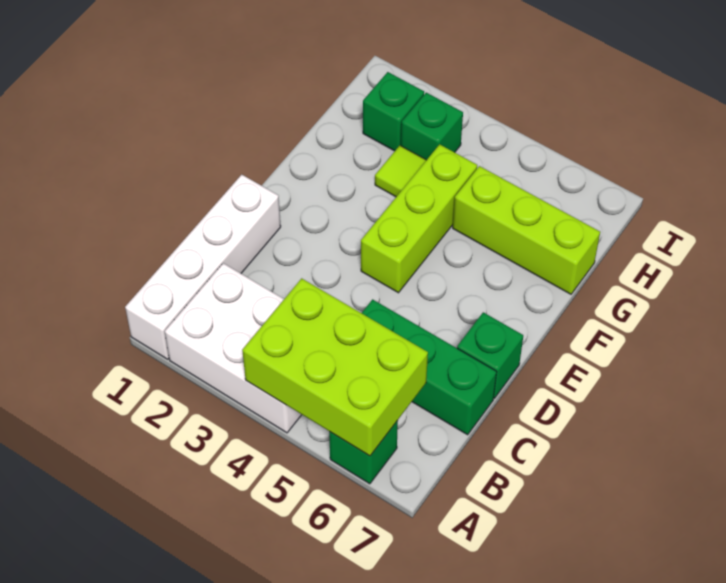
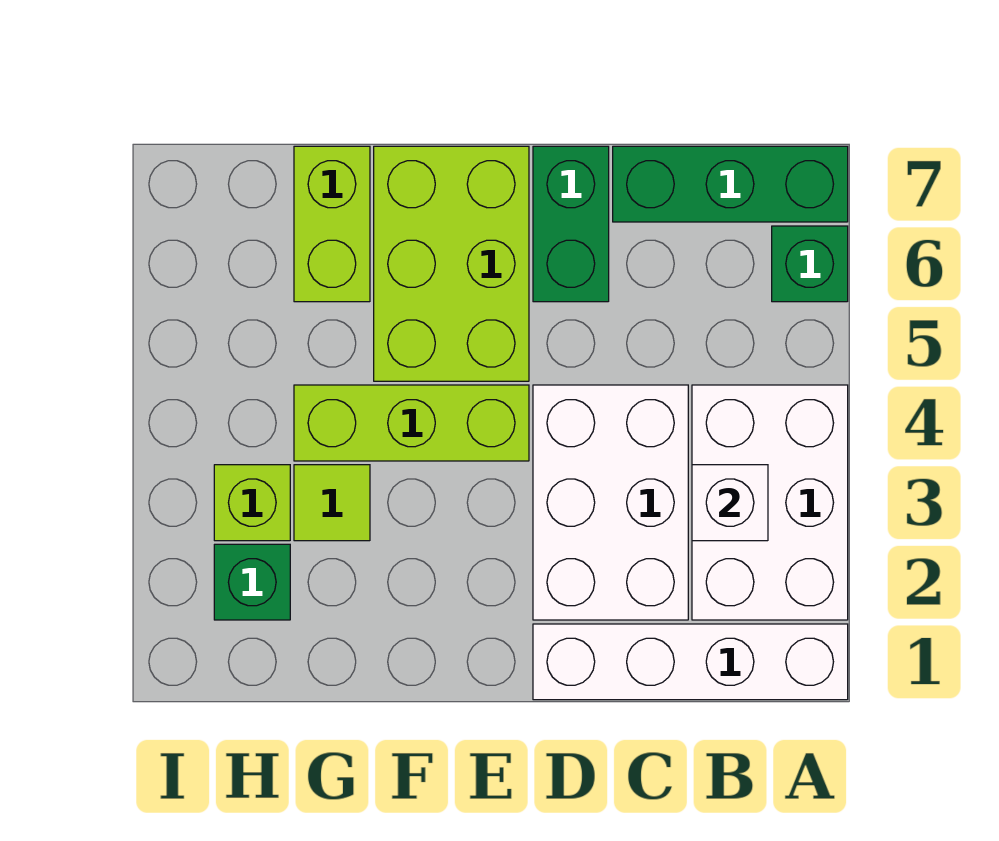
lime 2x3 brick [242,278,428,456] -> lime 2x3 brick moved to [374,146,529,381]
none -> white 1x1 brick [692,465,768,541]
none -> white 2x3 brick [533,385,688,620]
green 1x3 brick [362,299,497,435] -> green 1x3 brick turned to [613,146,848,222]
green 1x1 brick [457,312,523,398] -> green 1x2 brick [533,146,609,302]
lime 1x3 brick [453,166,600,294] -> lime 1x2 brick [294,146,370,302]
green 1x1 brick [401,93,463,160] -> lime 1x1 brick [214,465,290,541]

